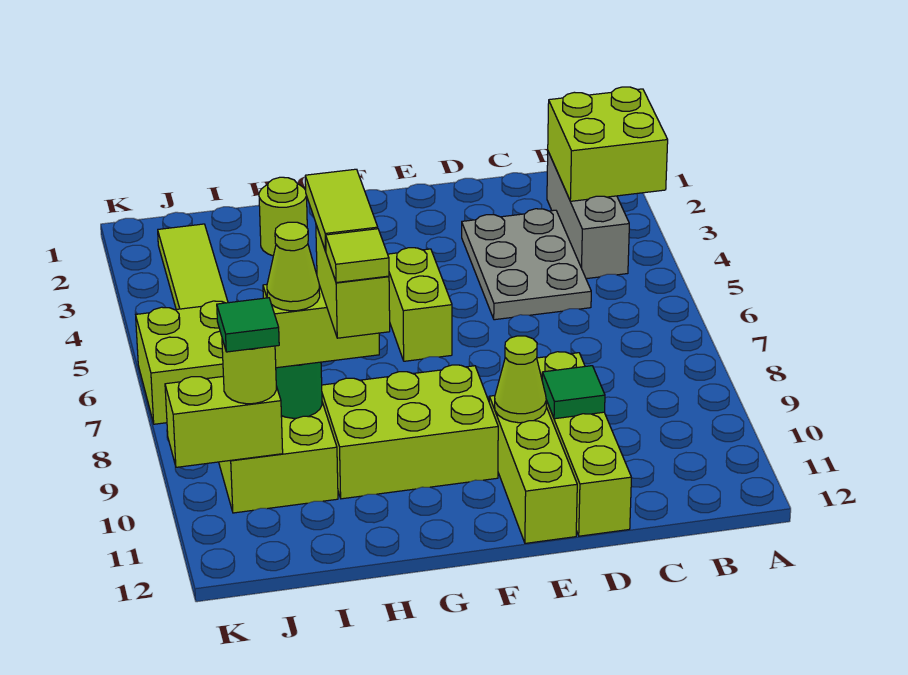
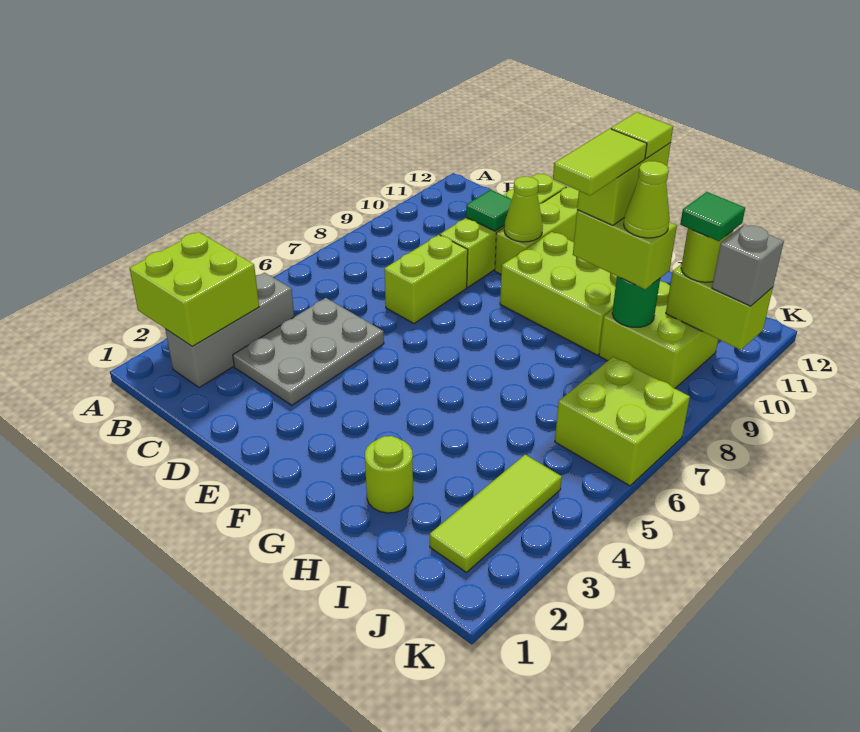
lime 1x2 brick [388,248,452,361] -> lime 1x2 brick moved to [384,235,468,323]
none -> grey 1x1 brick [712,224,784,306]

